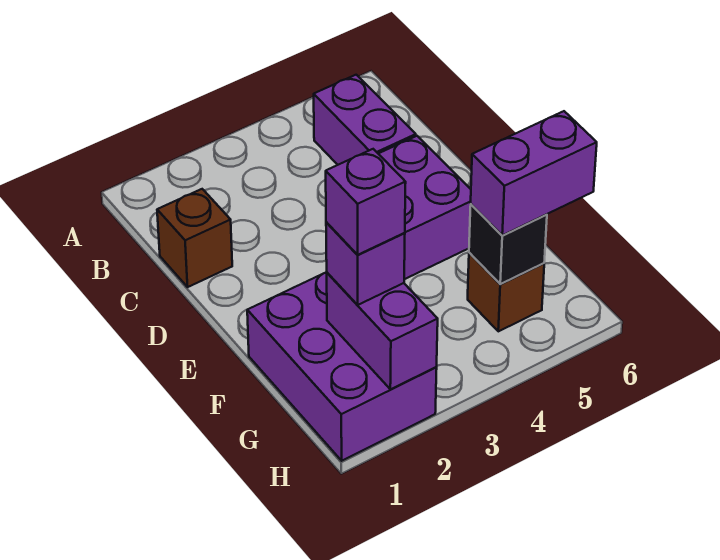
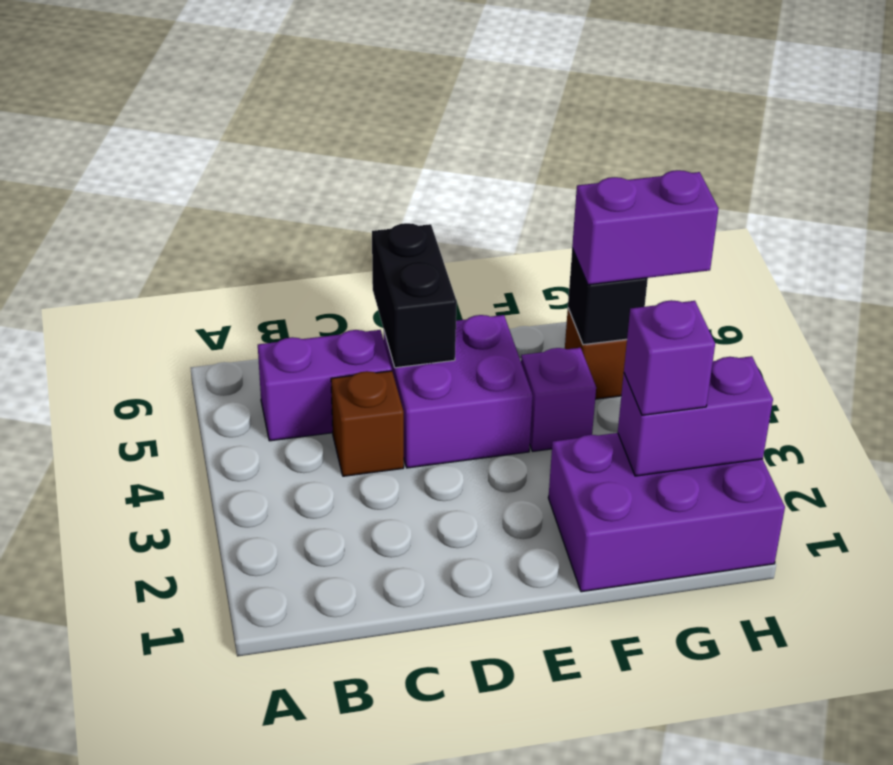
brown 1x1 brick [157,189,232,287] -> brown 1x1 brick moved to [331,371,404,476]
none -> black 1x2 brick [372,223,457,368]
purple 1x1 brick [326,149,406,255] -> purple 1x1 brick moved to [521,348,596,451]
purple 1x2 brick [471,111,597,235] -> purple 1x2 brick turned to [572,170,719,285]

